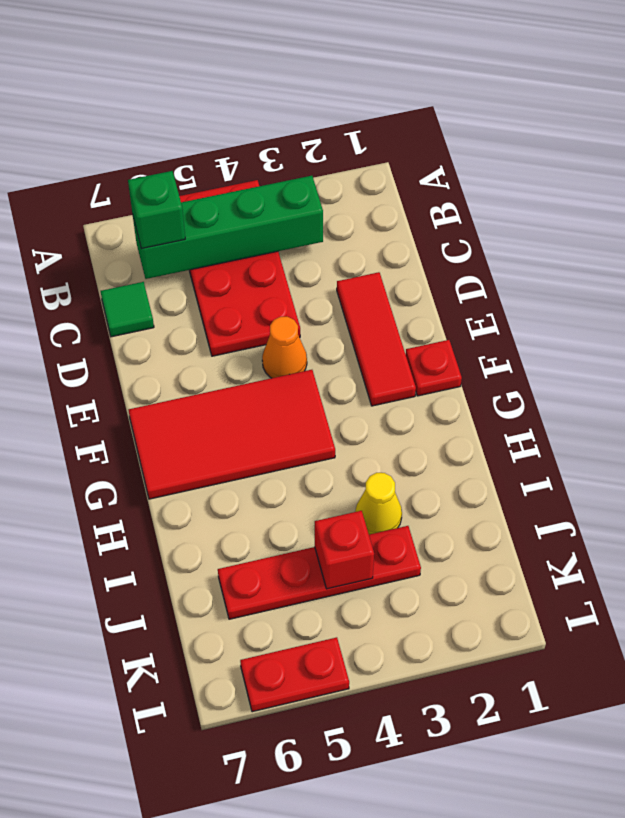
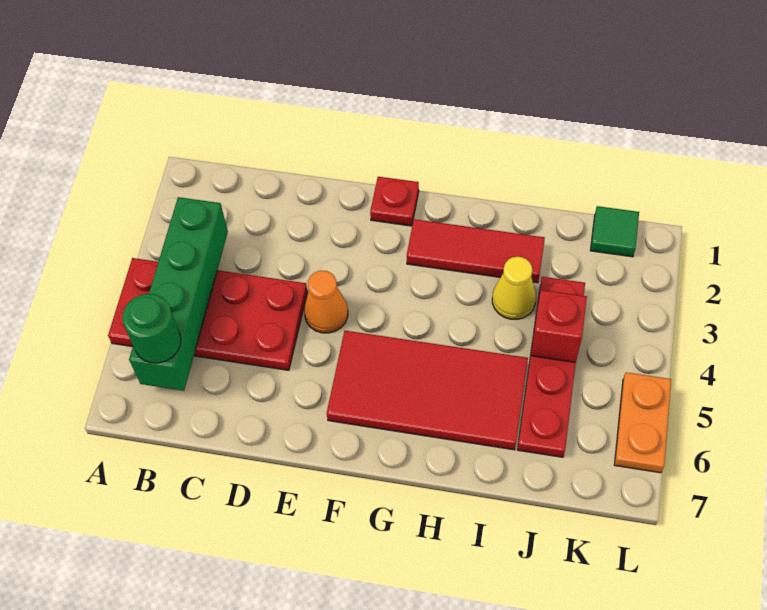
green 1x1 brick [128,171,185,249] -> green 1x1 round brick [122,294,181,363]
green 1x1 tile [101,282,154,337] -> green 1x1 tile moved to [590,206,639,257]
red 1x3 tile [337,272,416,406] -> red 1x3 tile moved to [407,219,545,283]
red 2x4 tile [129,370,335,499] -> red 2x4 tile turned to [327,331,528,450]
red 1x2 plate [240,637,349,712] -> orange 1x2 plate [614,372,671,473]

